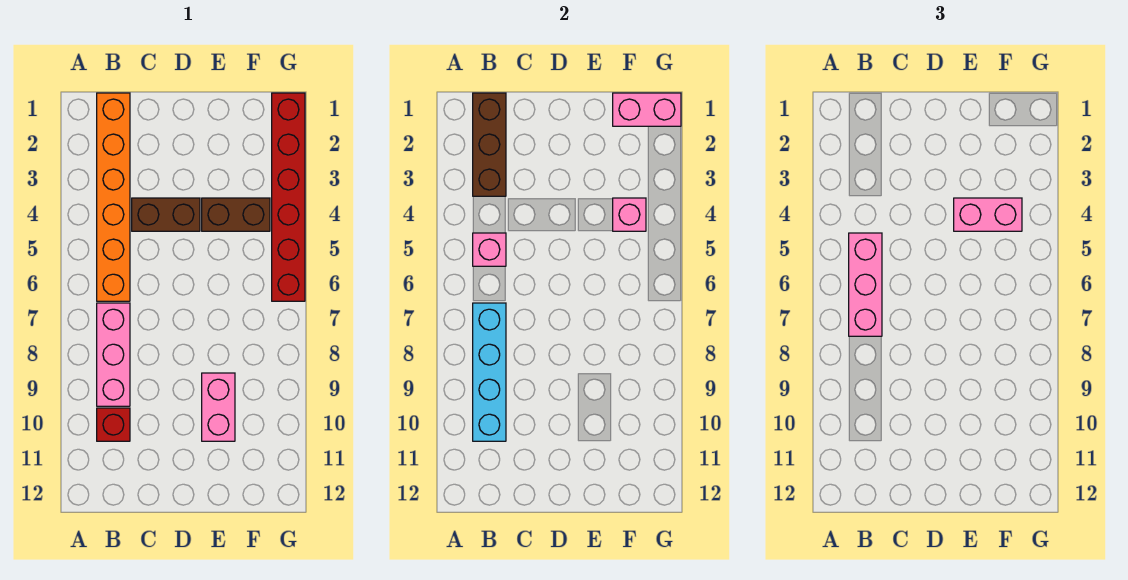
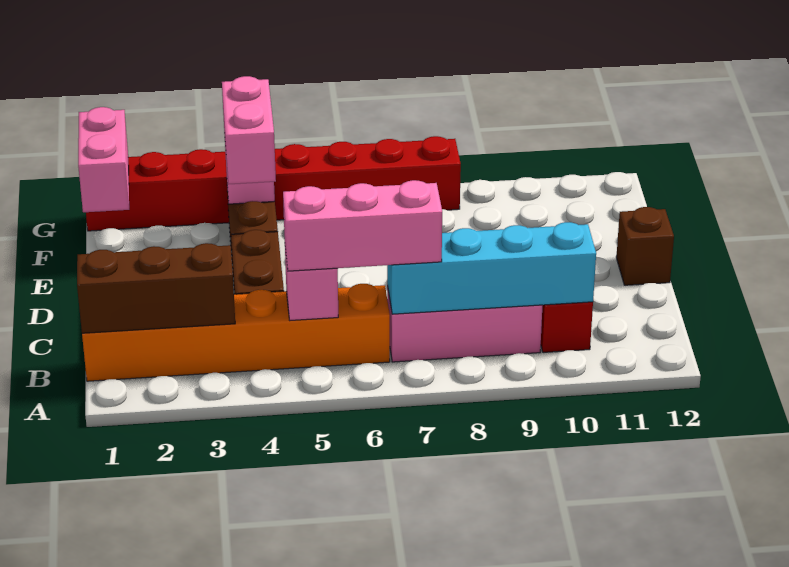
none -> brown 1x1 brick [616,207,674,285]
pink 1x2 brick [202,373,235,441] -> none
red 1x6 brick [272,93,305,301] -> red 1x8 brick [86,136,461,231]

